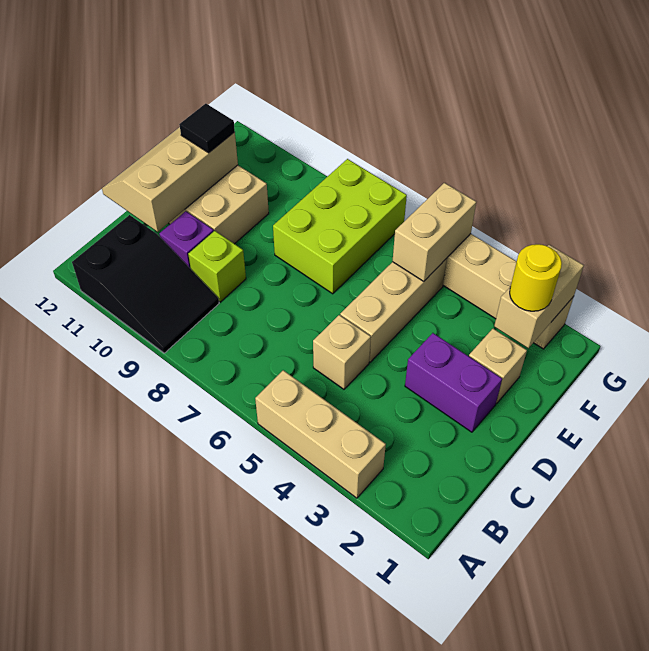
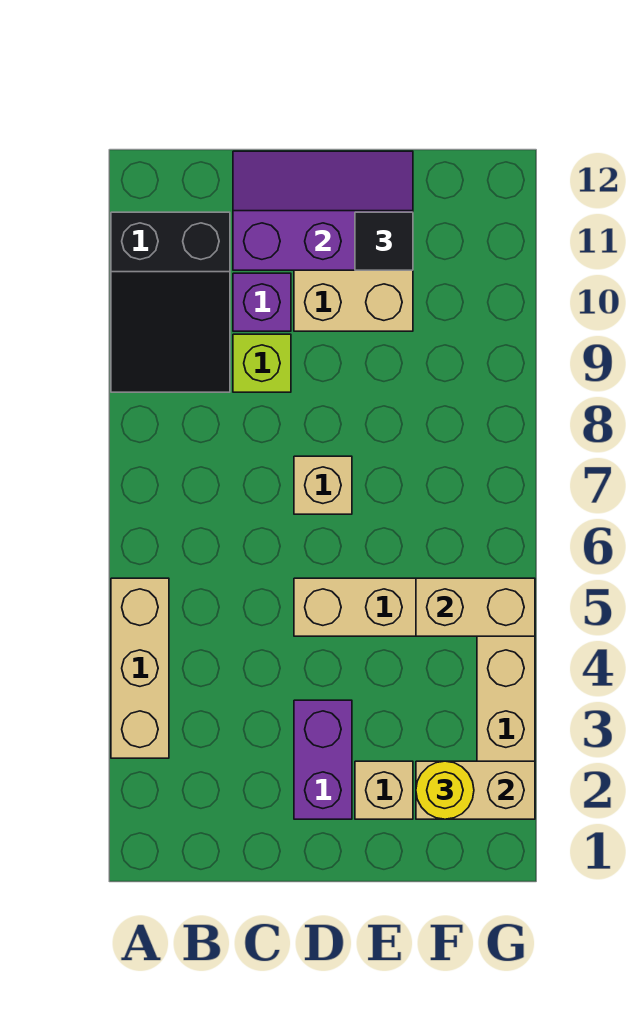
tan 1x1 brick [313,315,371,389] -> tan 1x1 brick moved to [294,456,352,514]
tan 2x3 slope [102,127,238,232] -> purple 2x3 slope [233,151,413,270]
lime 2x3 brick [273,159,407,294] -> none

